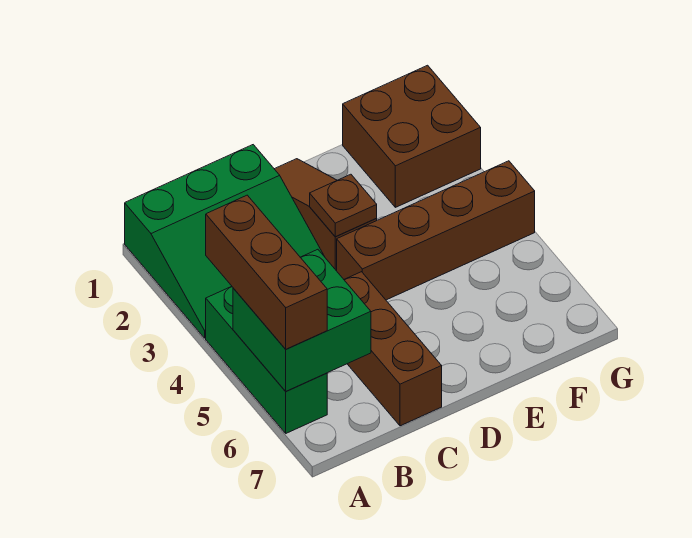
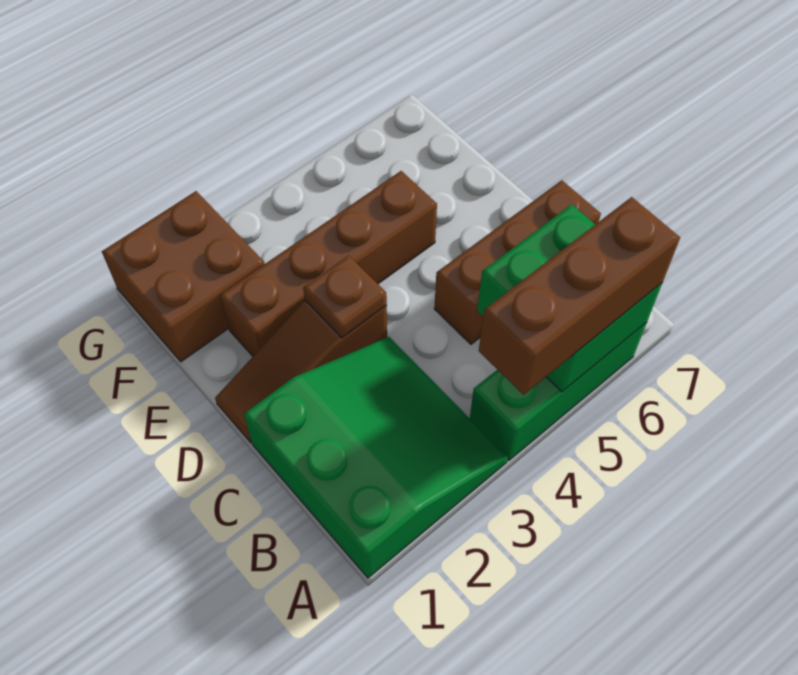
brown 1x4 brick [337,161,535,300] -> brown 1x4 brick turned to [220,171,437,356]

